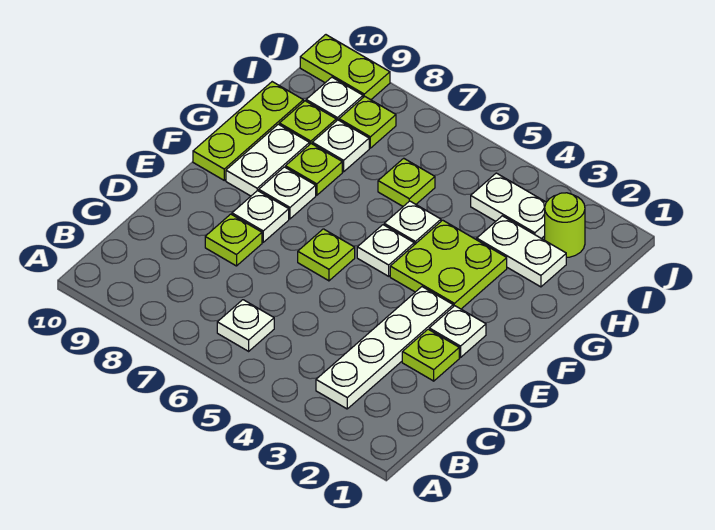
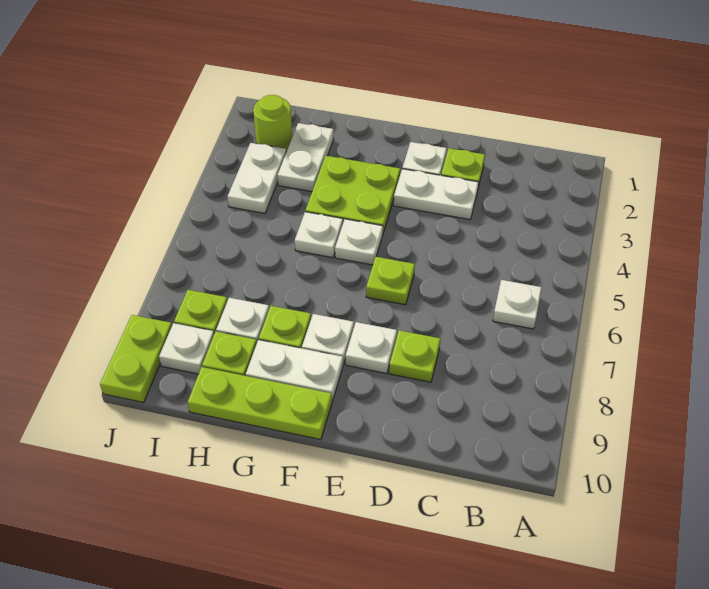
white 1x4 plate [316,287,453,409] -> white 1x2 plate [394,169,478,220]
lime 1x1 plate [378,158,435,206] -> none

